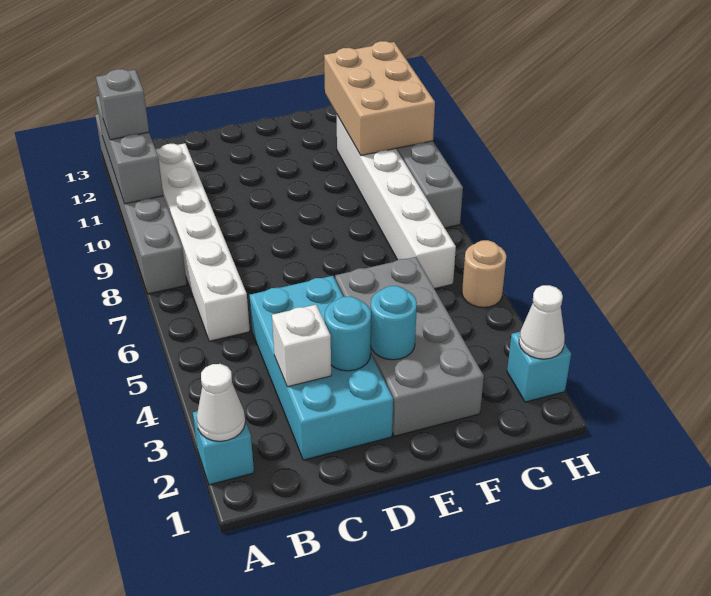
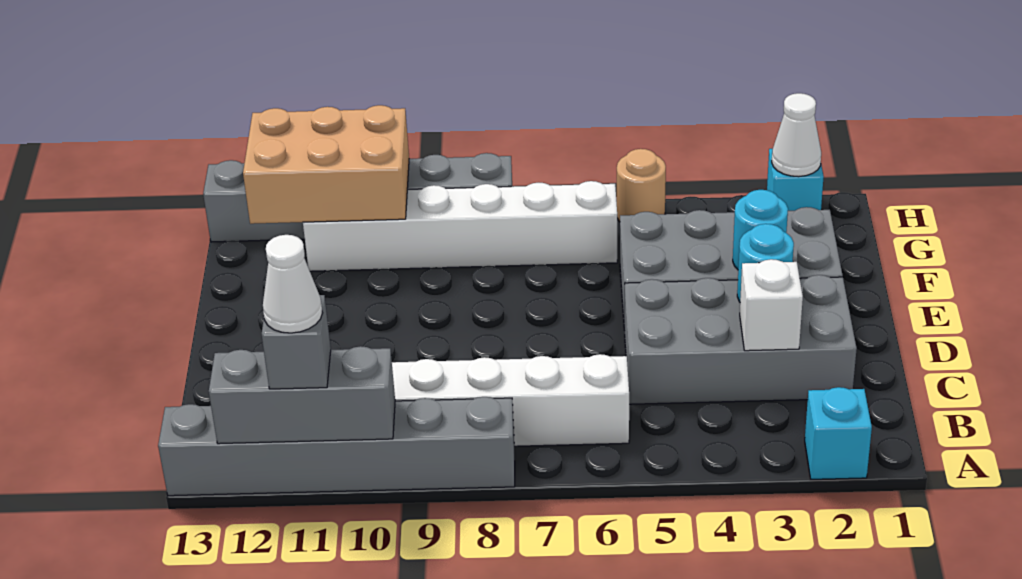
white 1x1 cone [197,364,245,441] -> white 1x1 cone moved to [263,235,323,333]
cyan 2x4 brick [249,276,393,460] -> grey 2x4 brick [625,275,857,404]

